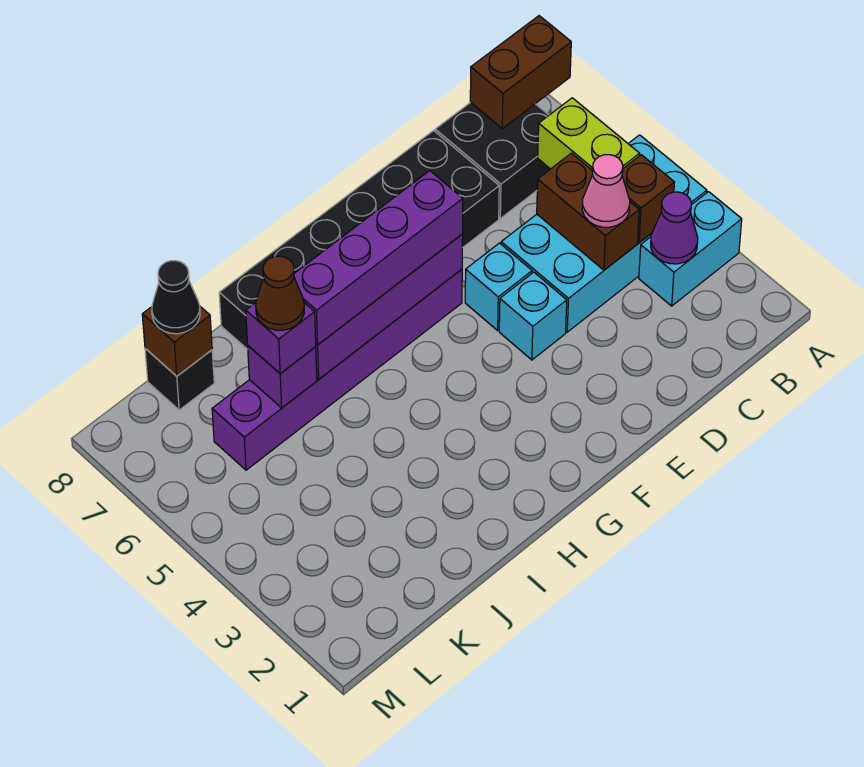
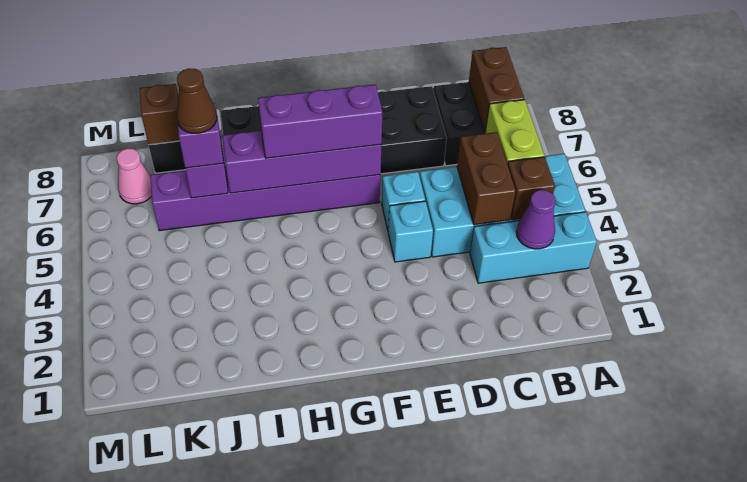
cyan 1x2 brick [639,192,742,306] -> cyan 1x3 brick [470,212,597,283]
brown 1x2 brick [470,16,571,128] -> brown 1x2 brick turned to [469,47,524,132]
pink 1x1 cone [582,155,630,227] -> pink 1x1 cone moved to [116,148,152,204]
purple 1x4 brick [294,171,463,345] -> purple 1x3 brick [258,84,383,158]
black 1x1 cone [152,261,200,334] -> none

